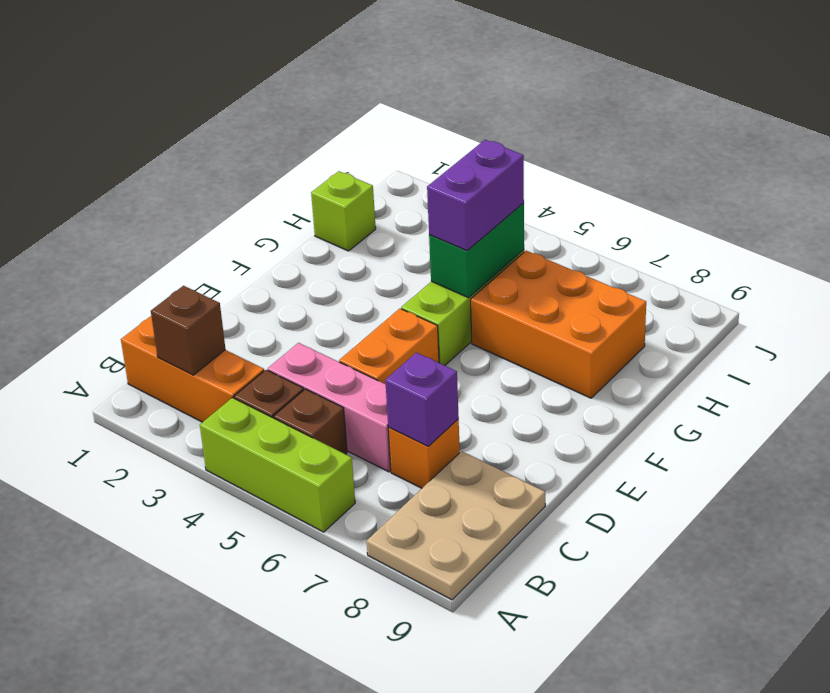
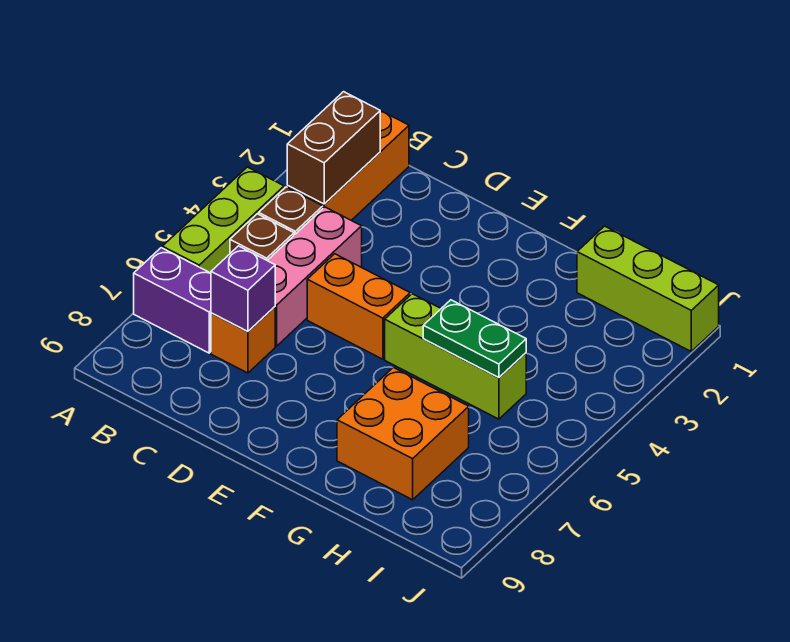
tan 2x3 plate [367,451,545,600] -> none
brown 1x1 brick [151,286,226,375] -> brown 1x2 brick [287,92,380,204]
green 1x2 brick [429,203,524,298] -> green 1x2 plate [423,300,526,377]
purple 1x2 brick [427,140,524,251] -> purple 1x2 brick moved to [134,248,211,353]
orange 2x3 brick [471,251,646,398] -> orange 2x2 brick [337,367,469,500]
lime 1x1 brick [311,171,376,251] -> lime 1x3 brick [577,226,719,351]

